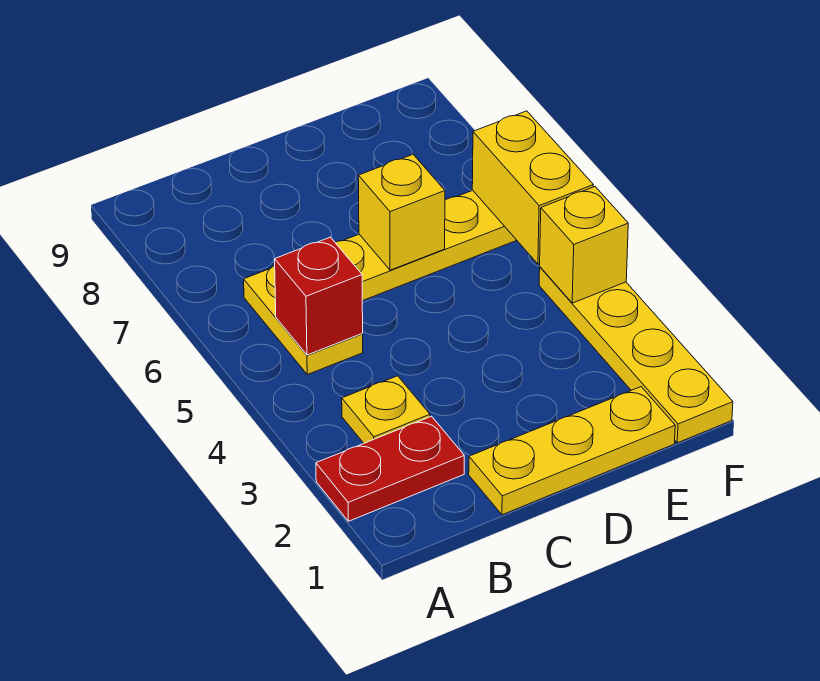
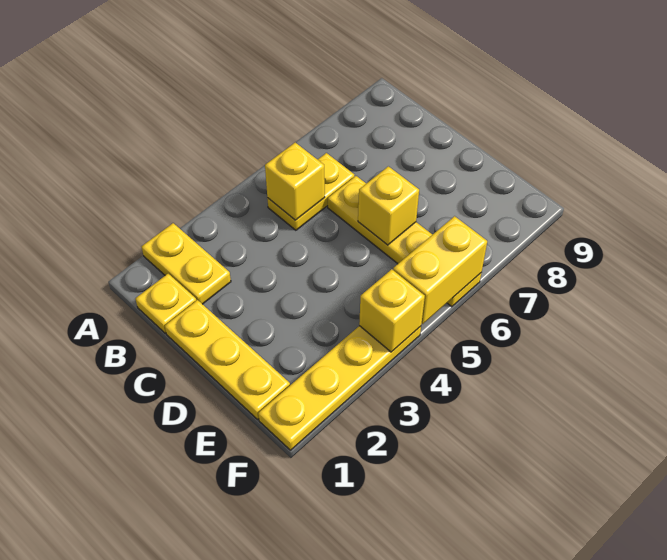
red 1x2 plate [316,416,464,521] -> yellow 1x2 plate [141,223,231,304]
yellow 1x1 plate [342,376,430,443] -> yellow 1x1 plate moved to [135,274,196,333]
red 1x1 brick [274,237,363,355] -> yellow 1x1 brick [265,143,325,220]

